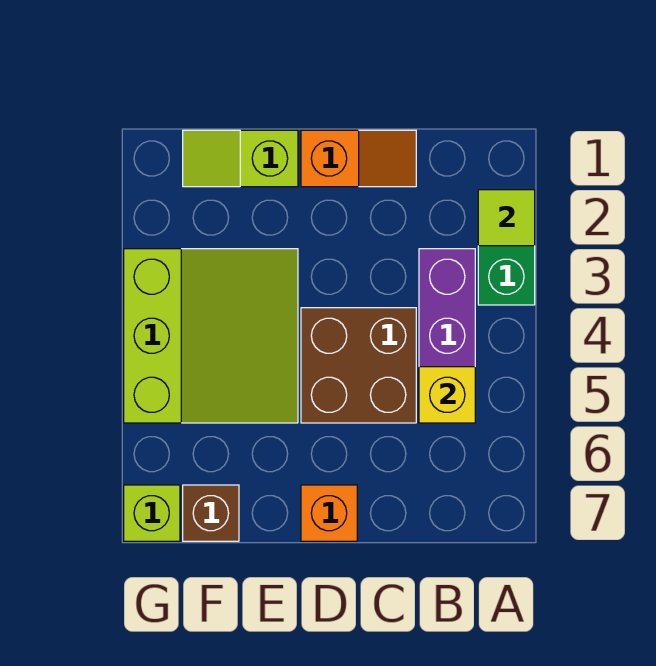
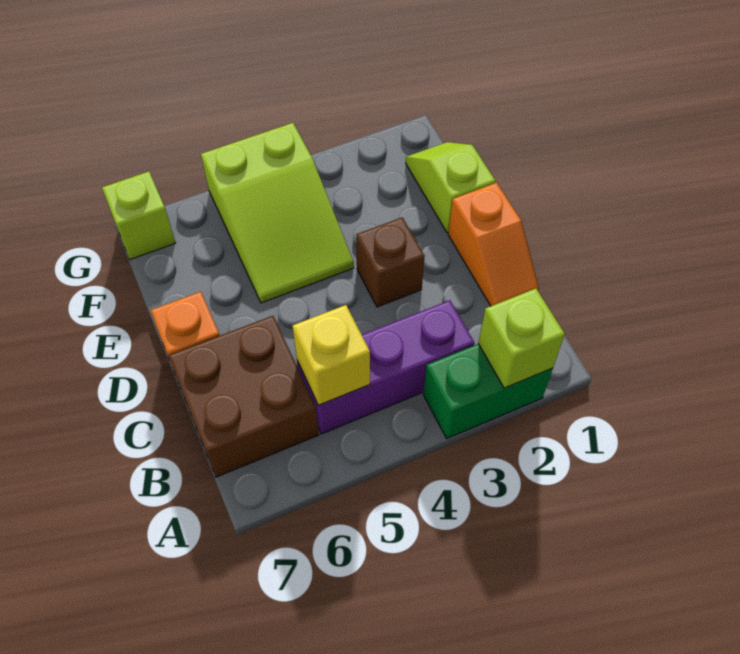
lime 1x1 tile [478,190,535,246] -> lime 1x1 brick [478,289,565,388]
brown 2x2 brick [301,308,416,423] -> brown 2x2 brick moved to [168,316,319,477]
lime 3x3 slope [124,249,298,423] -> lime 2x3 slope [201,123,354,303]
brown 1x1 brick [183,485,239,541] -> brown 1x1 brick moved to [356,217,425,307]

